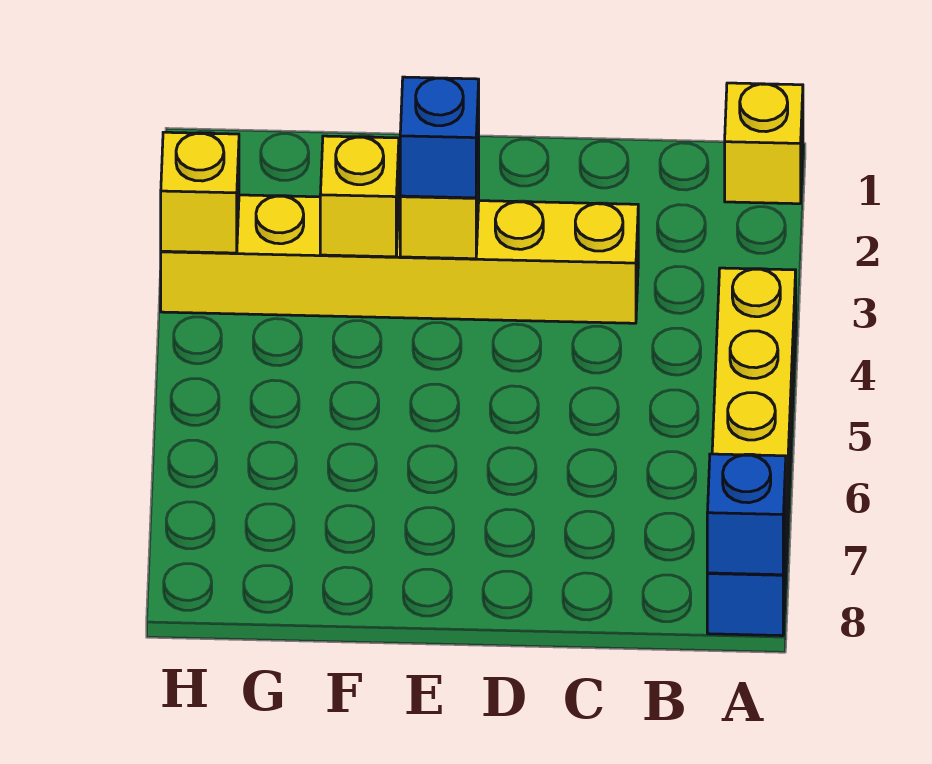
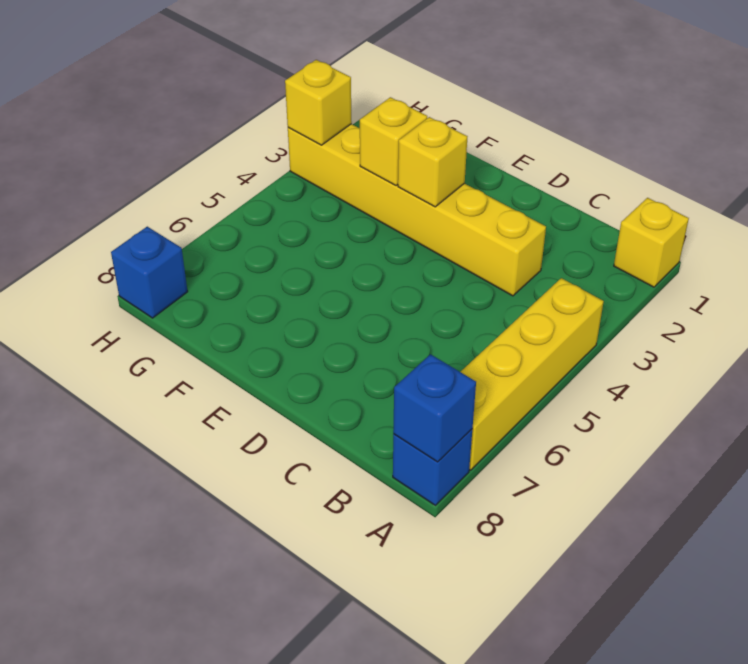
blue 1x1 brick [400,77,479,198] -> blue 1x1 brick moved to [111,227,188,318]

